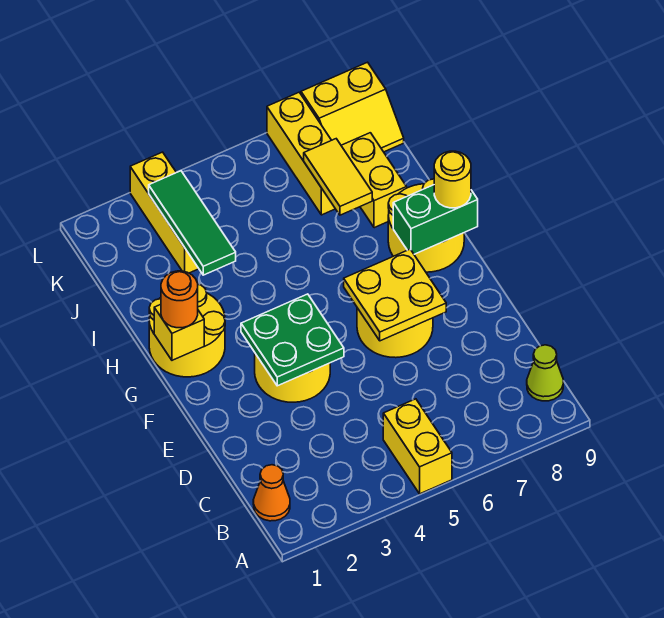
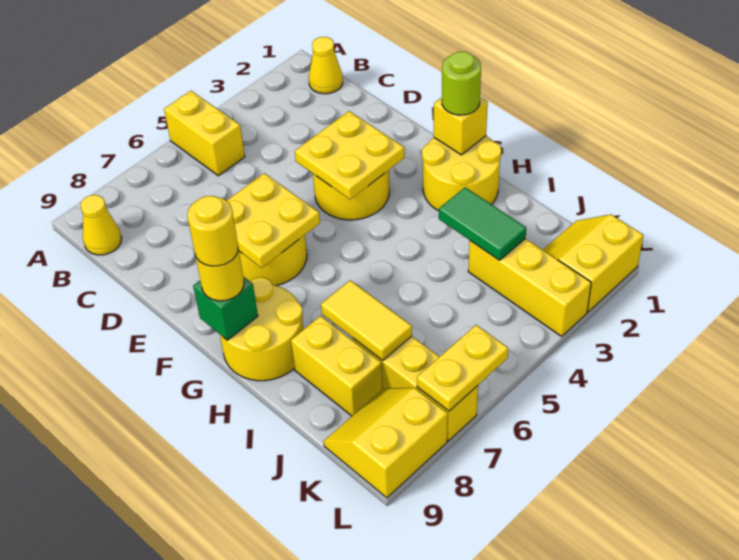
orange 1x1 cone [253,465,290,521] -> yellow 1x1 cone [309,37,343,94]
lime 1x1 cone [527,345,563,401] -> yellow 1x1 cone [81,195,122,255]
green 2x2 plate [241,294,344,386] -> yellow 2x2 plate [295,111,404,199]
orange 1x1 round brick [161,271,198,328] -> lime 1x1 round brick [442,51,481,115]
green 1x2 brick [393,185,478,254] -> green 1x1 brick [193,277,258,340]
none -> yellow 1x1 round brick [187,196,238,266]
green 1x3 tile [149,171,236,275] -> green 1x2 tile [439,187,526,260]
none -> yellow 2x2 slope [543,214,643,312]
none -> yellow 1x2 plate [417,325,508,411]

